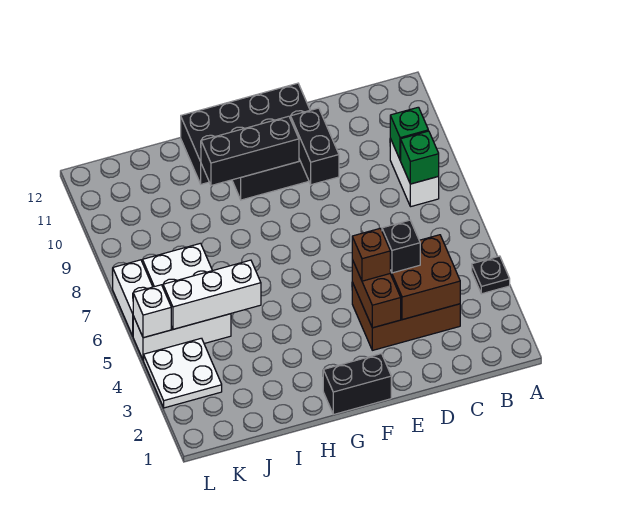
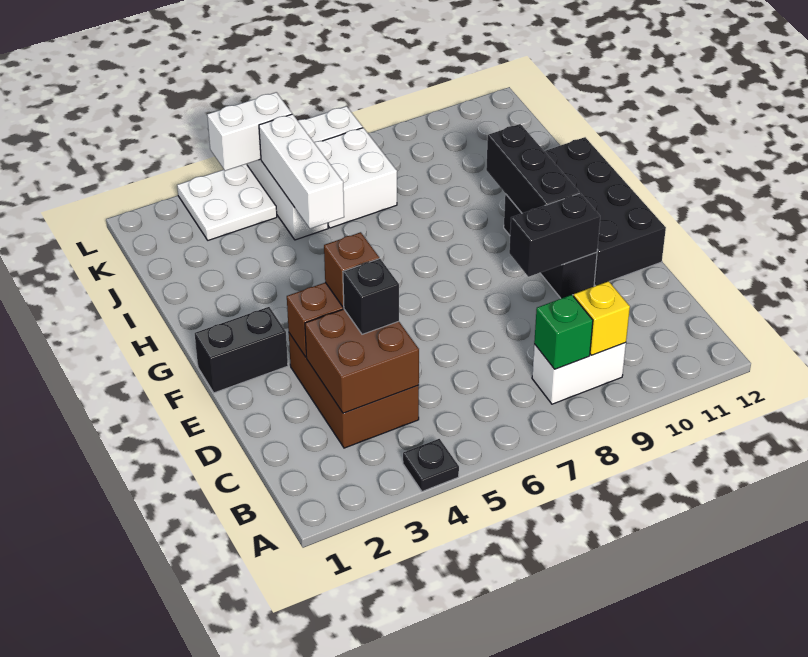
green 1x1 brick [390,107,428,160] -> yellow 1x1 brick [574,281,630,355]
black 1x2 brick [323,354,391,415] -> black 1x2 brick turned to [195,307,288,393]
white 1x1 brick [133,285,171,338] -> white 1x2 brick [207,92,292,171]

